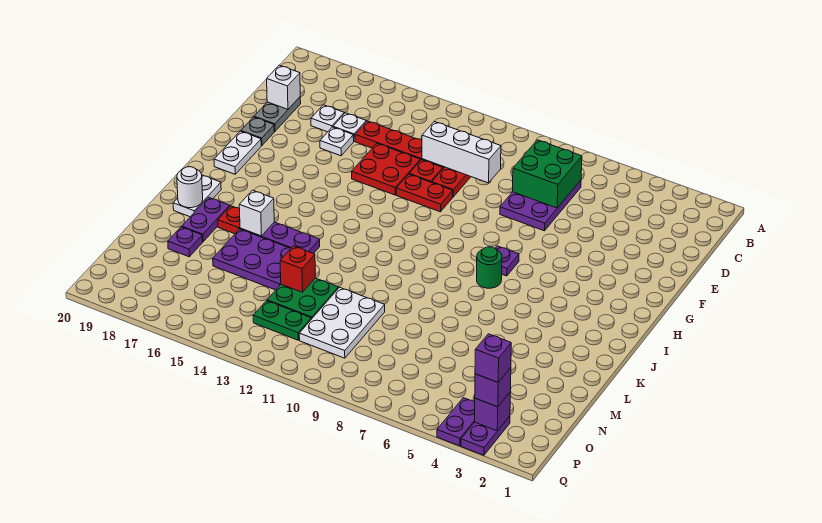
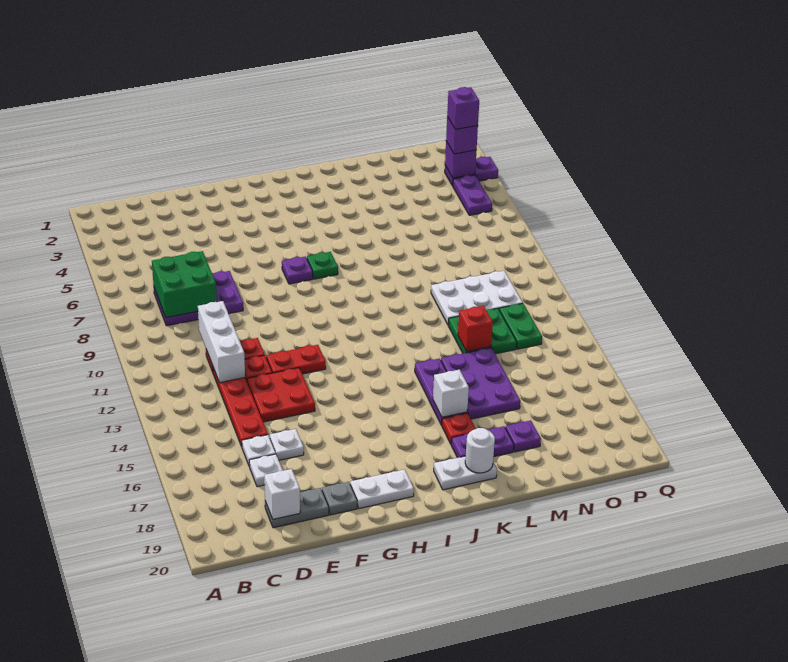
red 1x2 plate [396,174,453,212] -> red 1x2 plate turned to [266,345,326,374]
green 1x1 round brick [477,247,502,288] -> green 1x1 plate [307,252,338,279]
purple 1x2 plate [437,398,475,446] -> purple 1x2 plate turned to [453,175,492,215]

